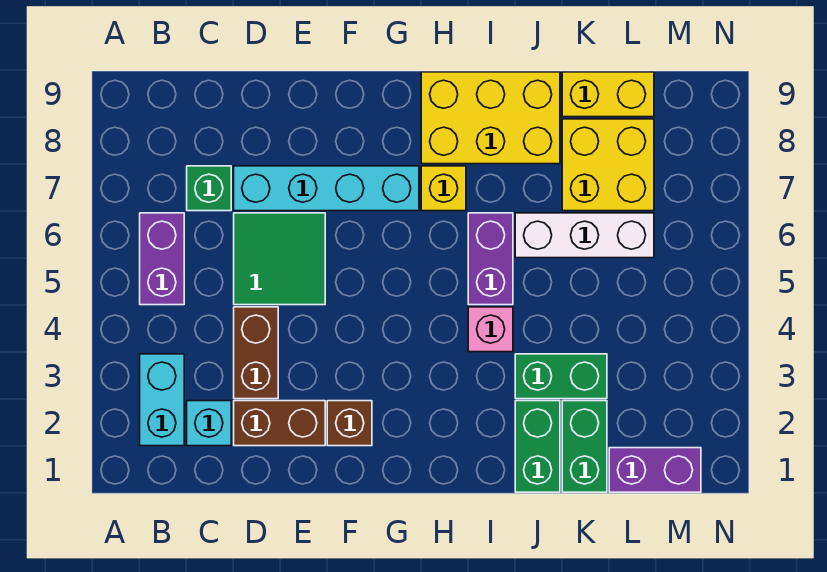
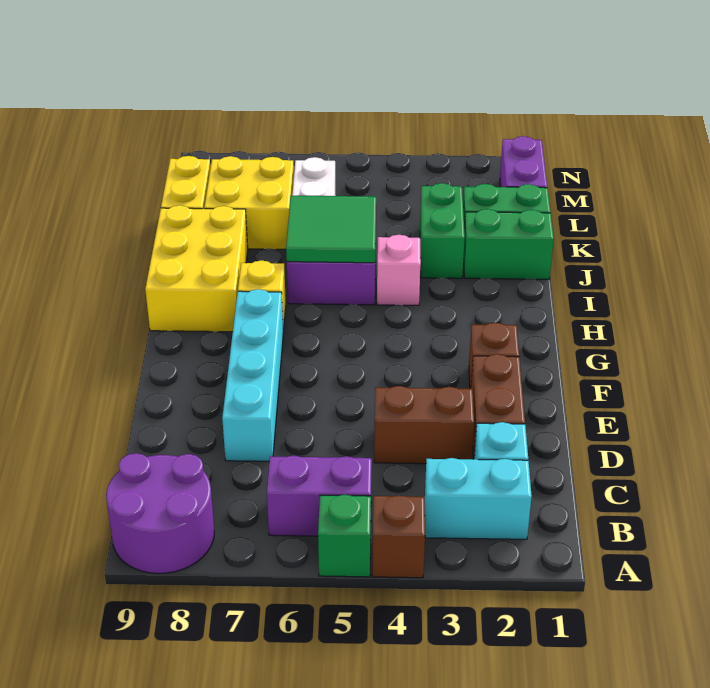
none -> brown 1x1 brick [372,495,425,578]
none -> purple 2x2 round brick [106,453,214,574]
green 1x1 brick [187,166,231,211] -> green 1x1 brick moved to [318,495,371,577]
green 2x2 tile [234,213,325,305] -> green 2x2 tile moved to [286,195,376,263]

